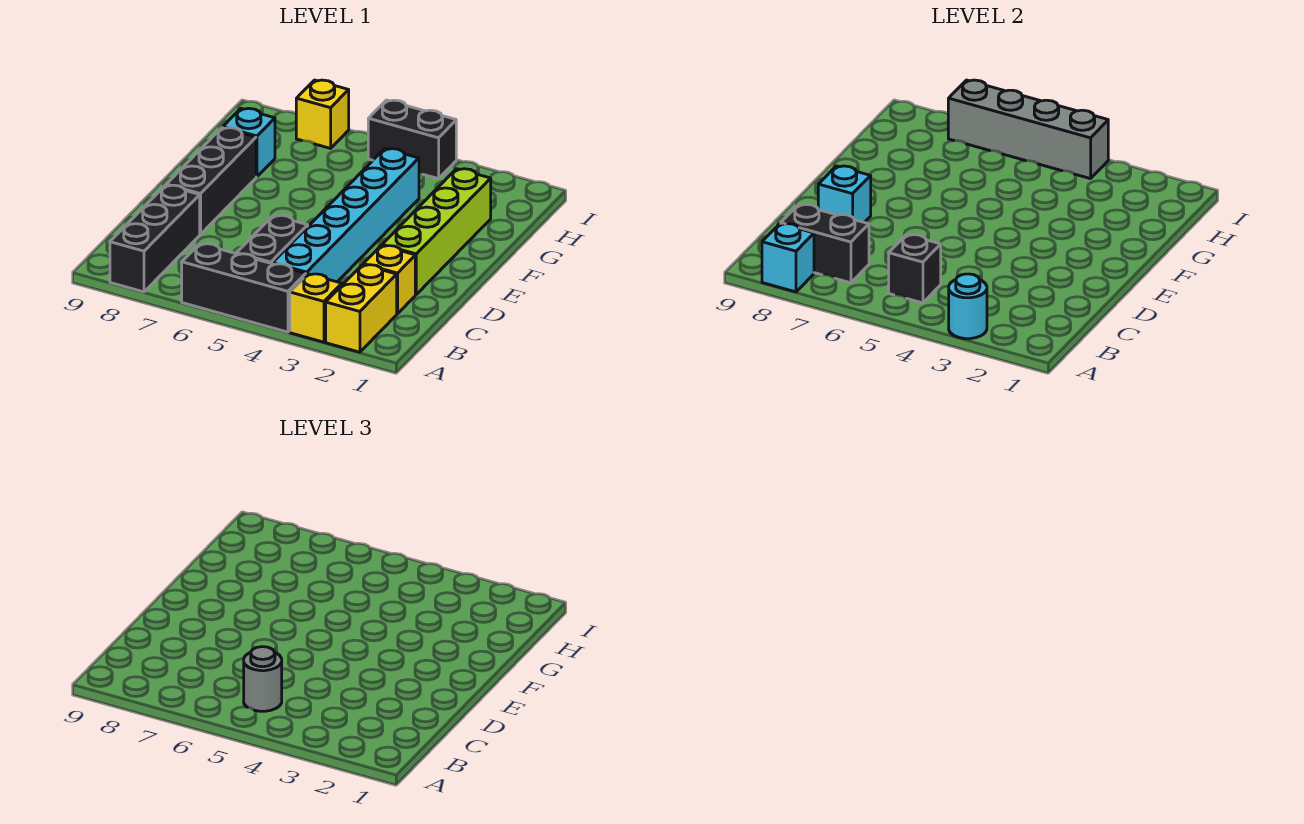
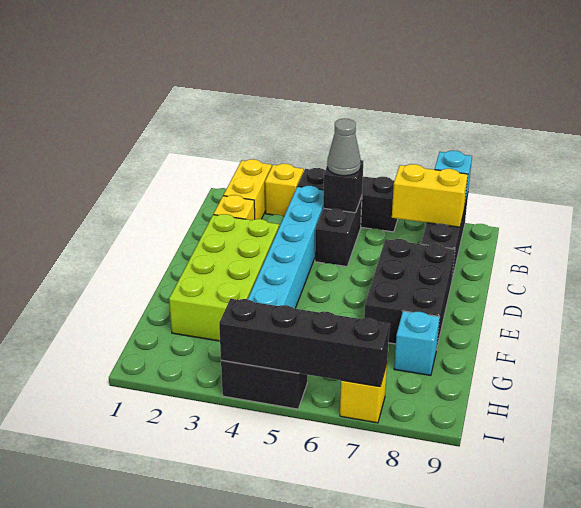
cyan 1x1 round brick [949,274,987,339] -> none
grey 1x1 round brick [244,647,282,711] -> grey 1x1 cone [327,119,361,176]
black 1x2 brick [781,204,869,283] -> yellow 1x2 brick [392,164,468,227]
lime 1x4 brick [382,169,491,295] -> lime 2x4 brick [169,214,279,341]
black 1x3 brick [166,128,256,234] -> black 2x3 brick [364,239,455,350]
cyan 1x1 brick [818,166,871,222] -> none
grey 1x4 brick [948,80,1108,179] -> black 1x4 brick [219,299,390,387]

